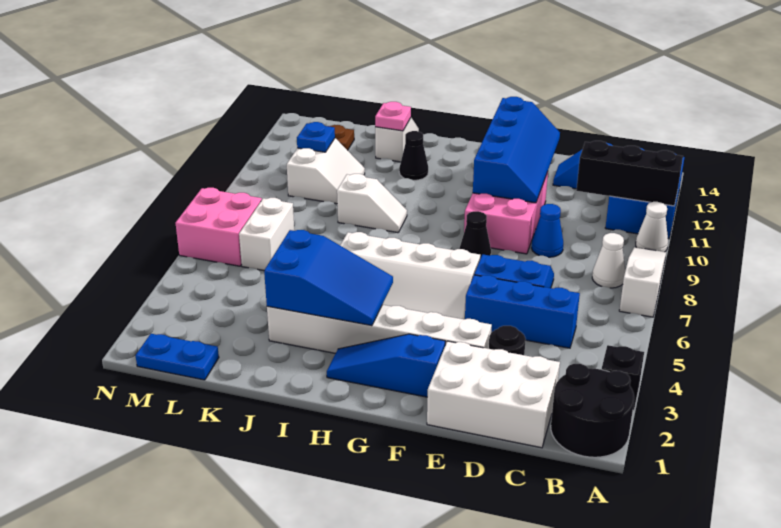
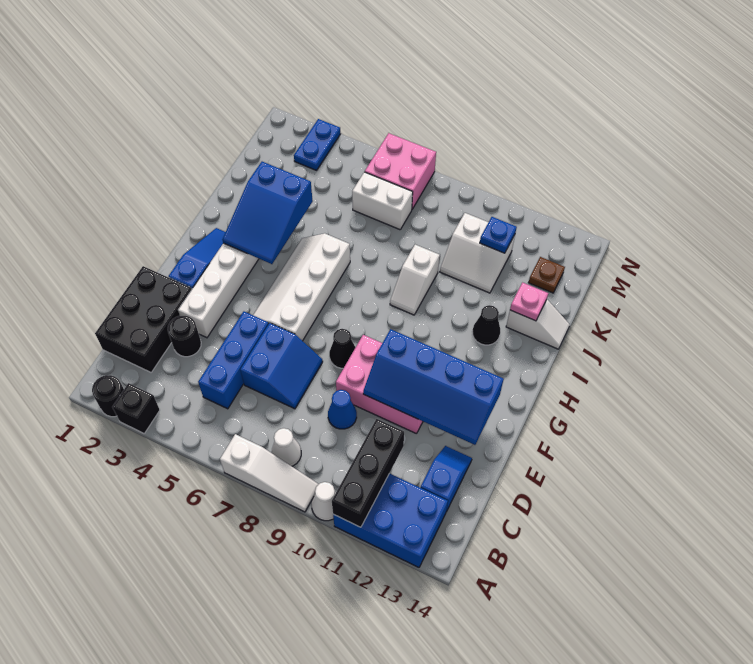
black 2x2 round brick [551,364,634,457] -> black 1x1 round brick [92,375,124,417]
white 2x3 brick [427,341,560,448] -> black 2x3 brick [95,266,192,372]
blue 1x2 plate [135,334,219,380] -> blue 1x2 plate moved to [294,119,340,170]

